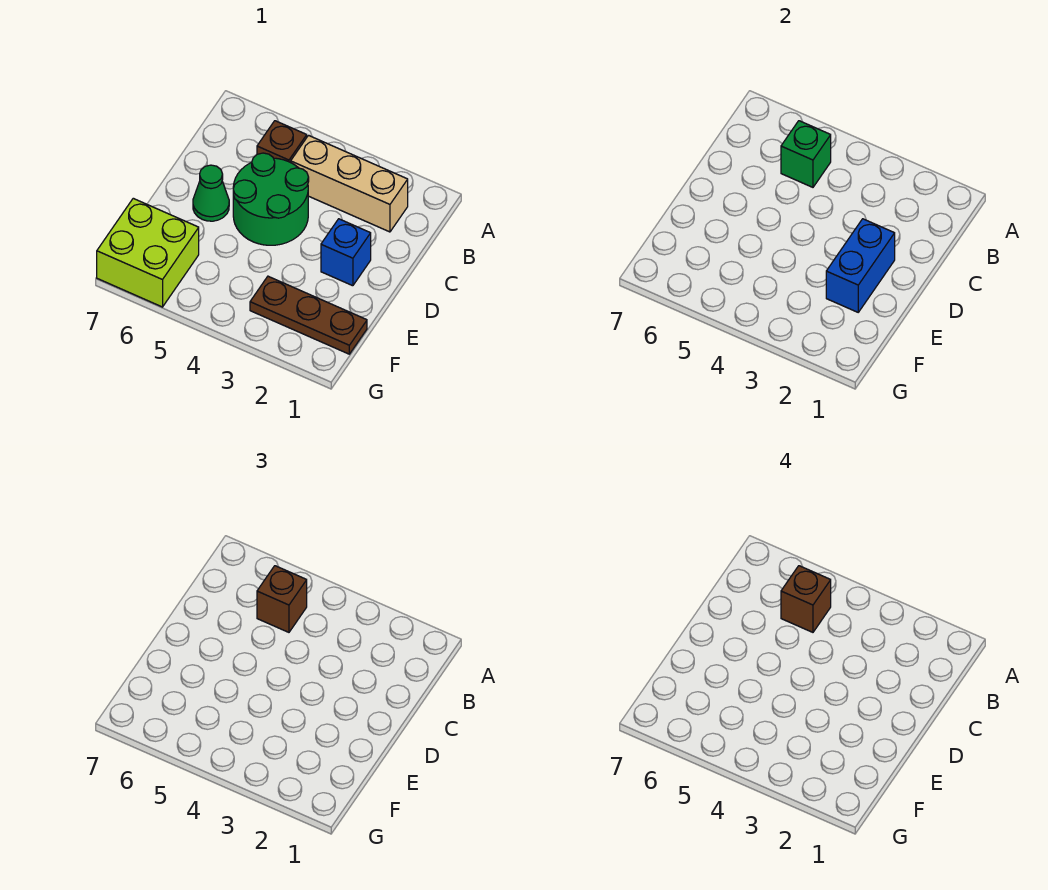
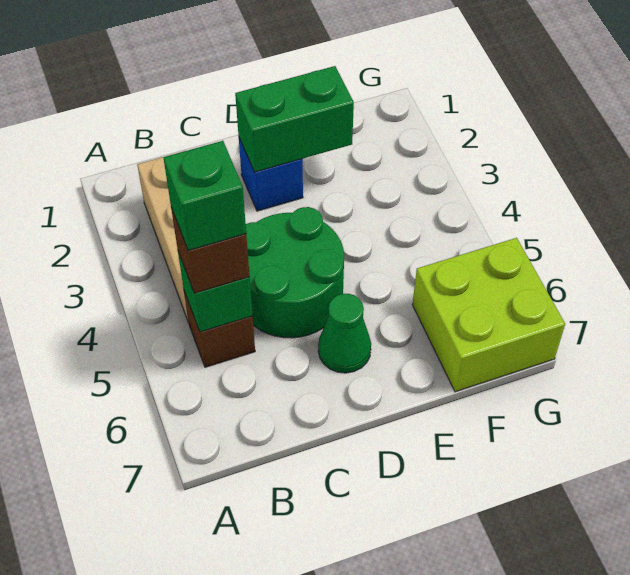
brown 1x1 brick [781,566,831,632] -> green 1x1 brick [163,141,246,251]
blue 1x2 brick [826,219,895,312] -> green 1x2 brick [235,66,354,172]
brown 1x3 plate [250,276,367,354] -> none

